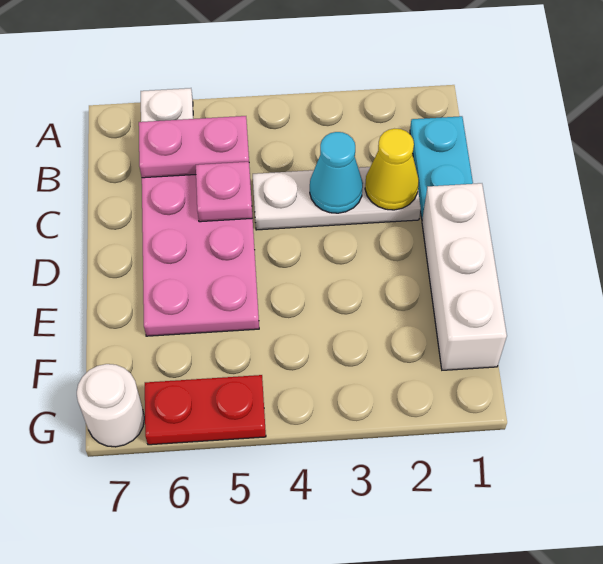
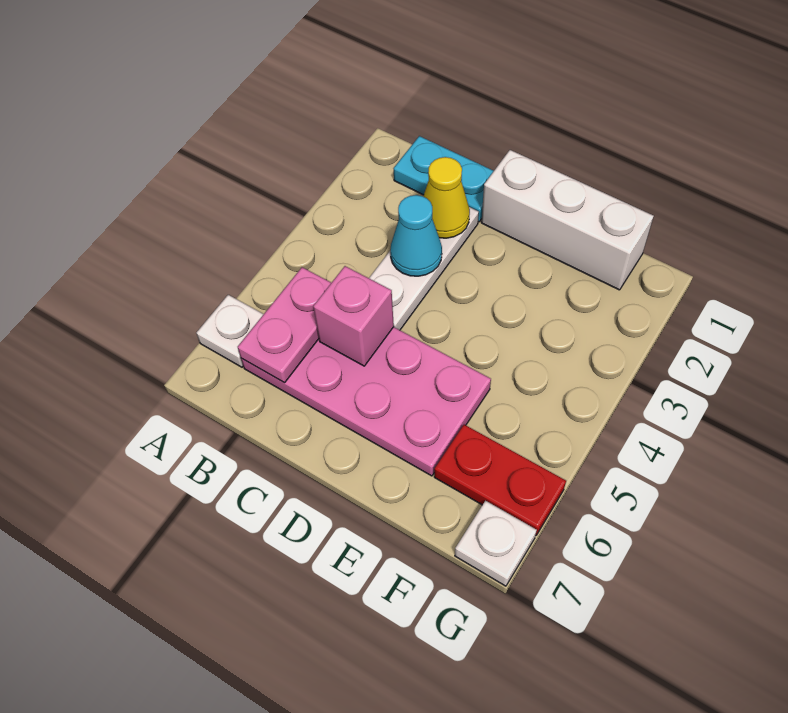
pink 1x1 plate [196,162,253,222] -> pink 1x1 brick [313,266,394,366]
red 1x2 plate [145,375,266,445] -> red 1x2 plate turned to [434,425,566,535]
white 1x1 round brick [77,364,144,447] -> white 1x1 plate [455,501,537,586]

